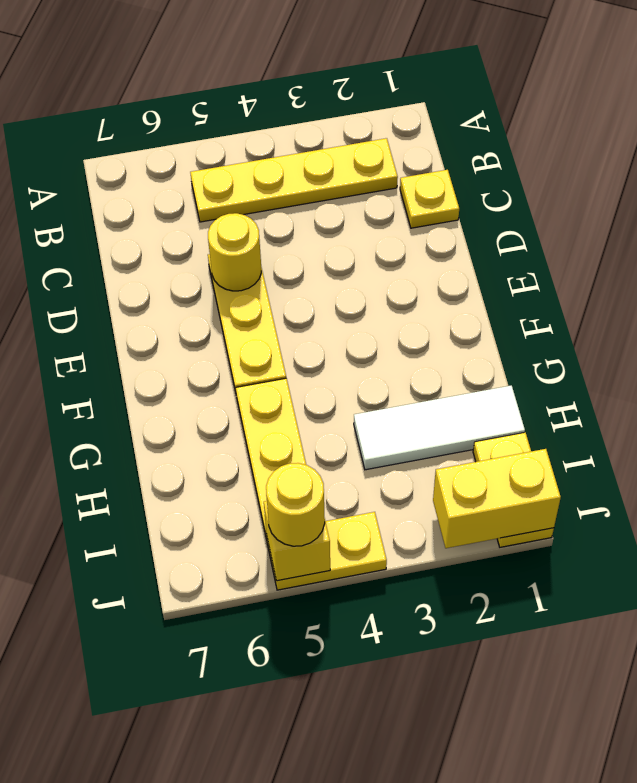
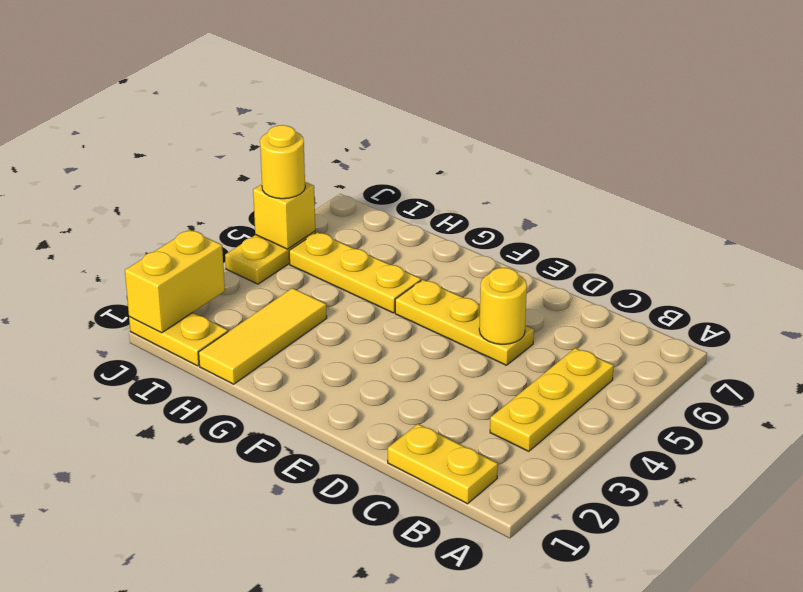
yellow 1x4 plate [190,138,398,222] -> yellow 1x3 plate [490,348,614,451]
yellow 1x1 plate [400,170,459,228] -> yellow 1x2 plate [388,424,498,504]
white 1x3 tile [354,386,525,470] -> yellow 1x3 tile [199,288,327,384]

